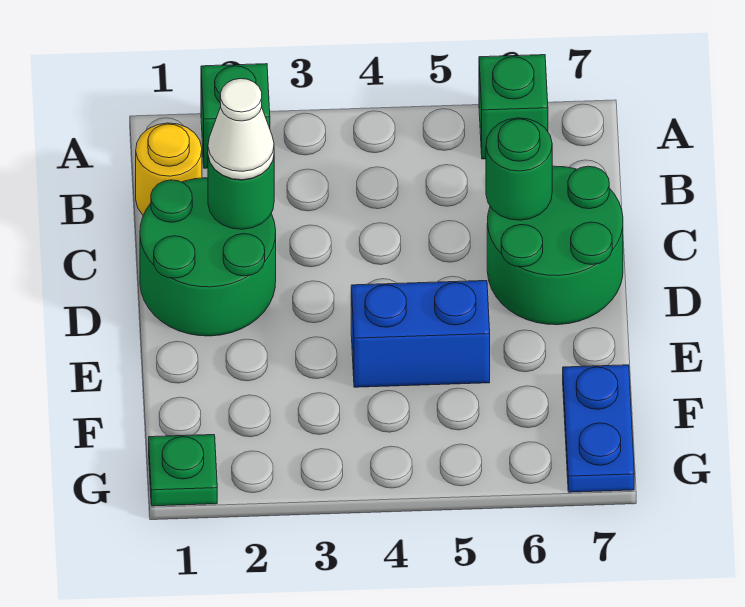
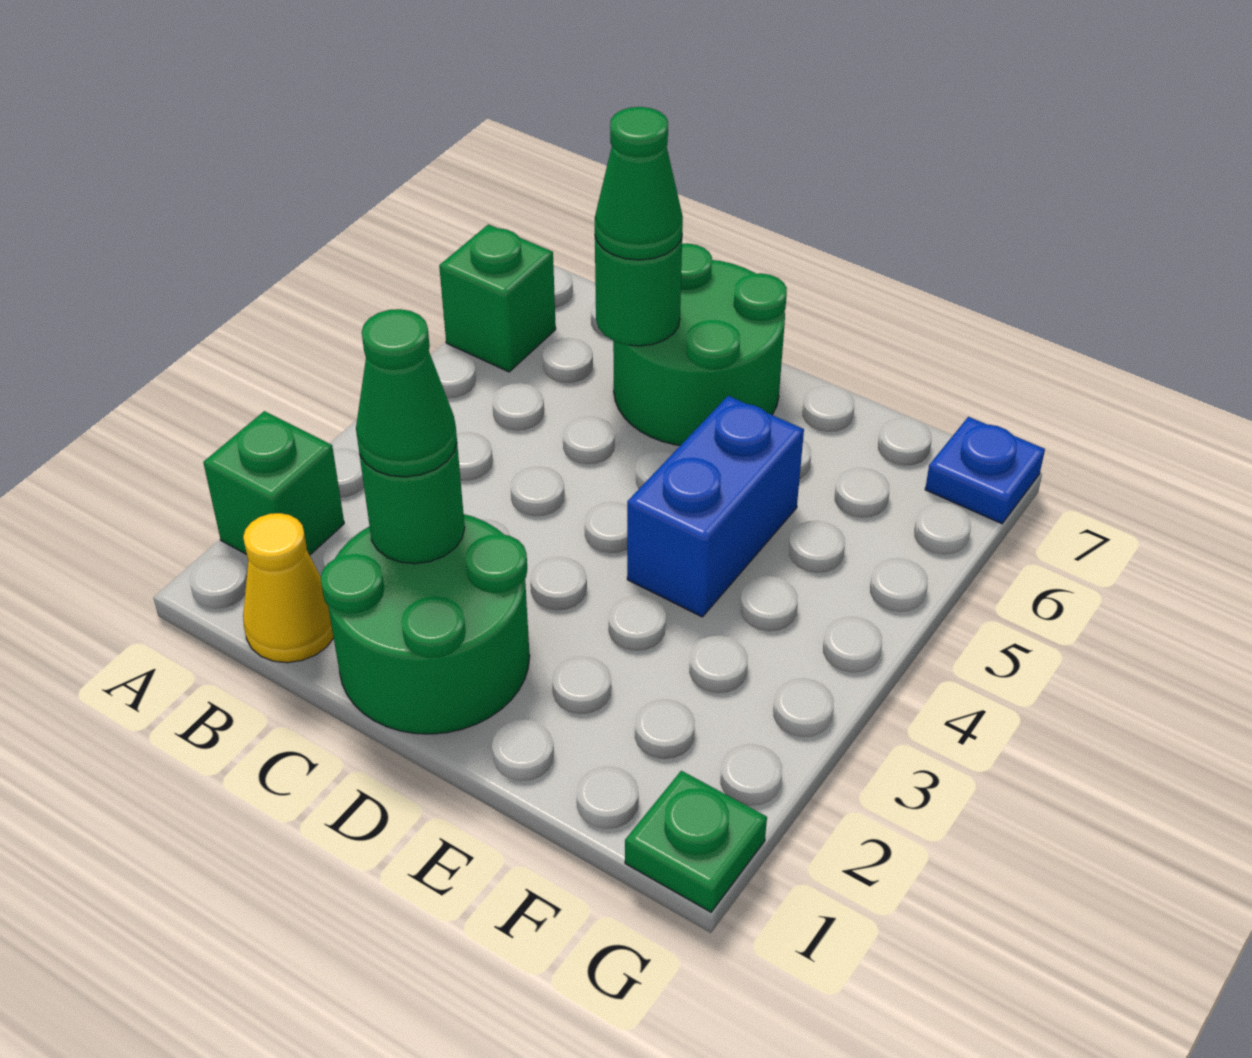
yellow 1x1 round brick [136,123,202,215] -> yellow 1x1 cone [243,513,334,663]
white 1x1 cone [208,79,274,180] -> green 1x1 cone [356,309,457,477]
none -> green 1x1 cone [595,107,683,260]
blue 1x2 plate [563,365,634,492] -> blue 1x1 plate [925,417,1045,524]

